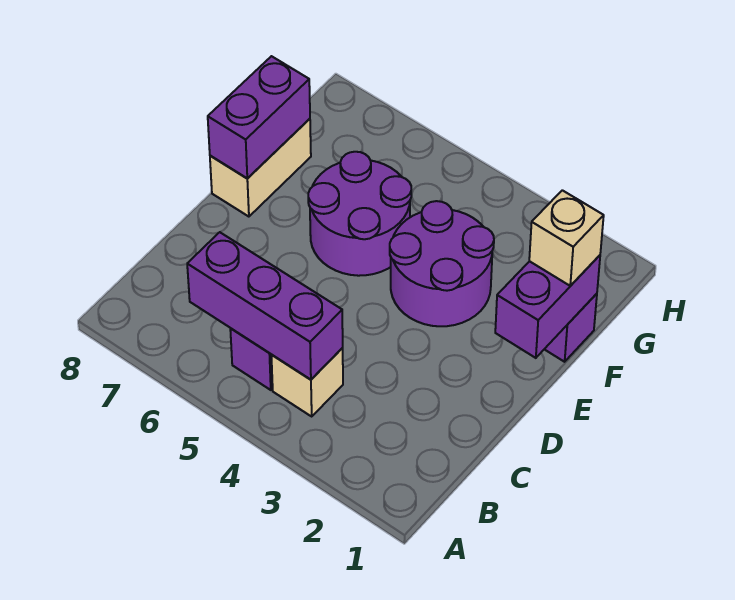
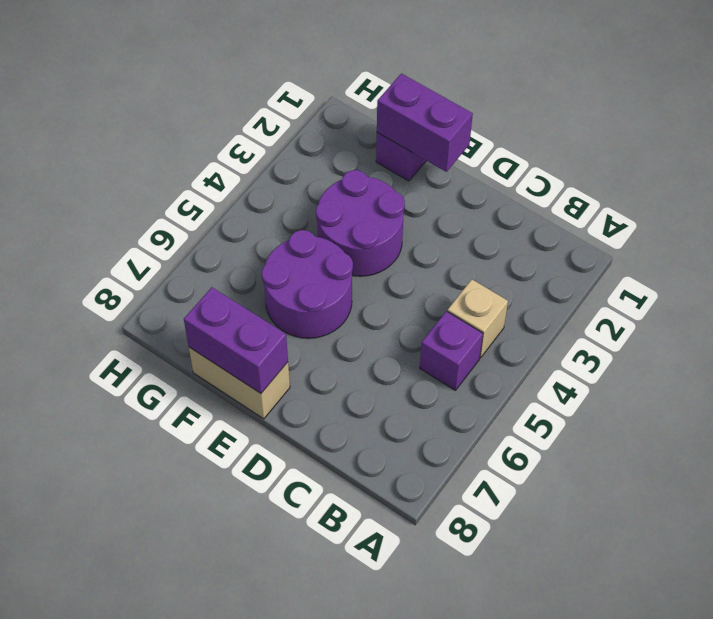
purple 1x3 brick [187,232,343,380] -> none
tan 1x1 brick [529,190,604,286] -> none

